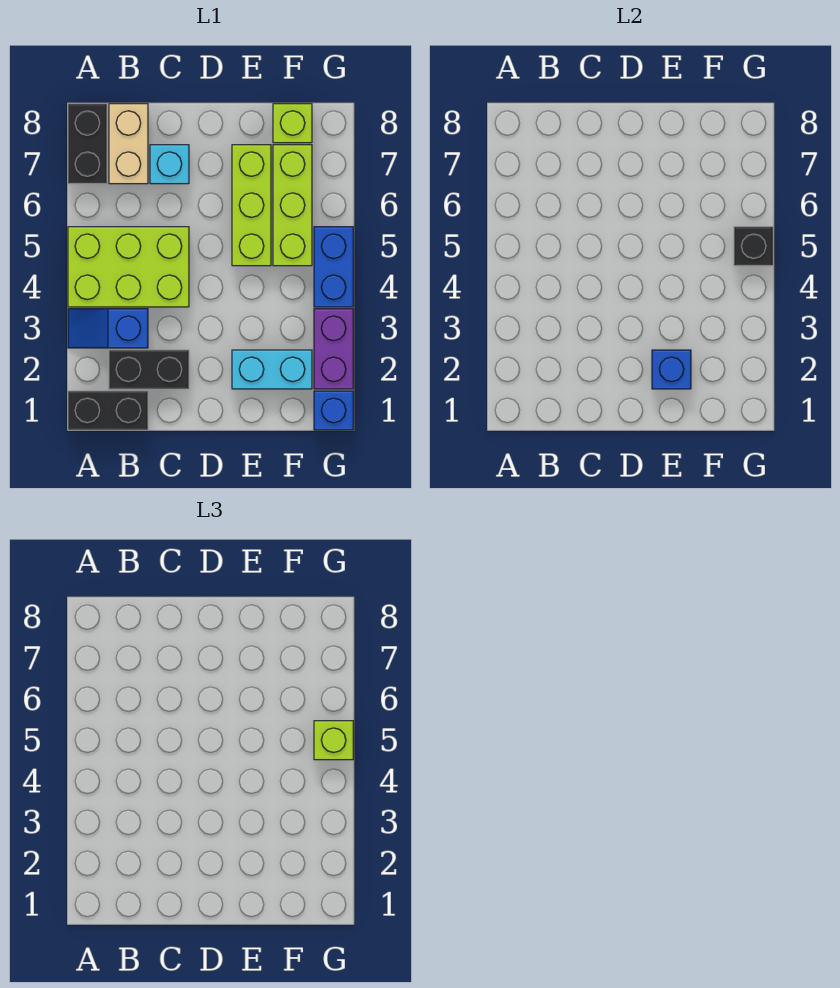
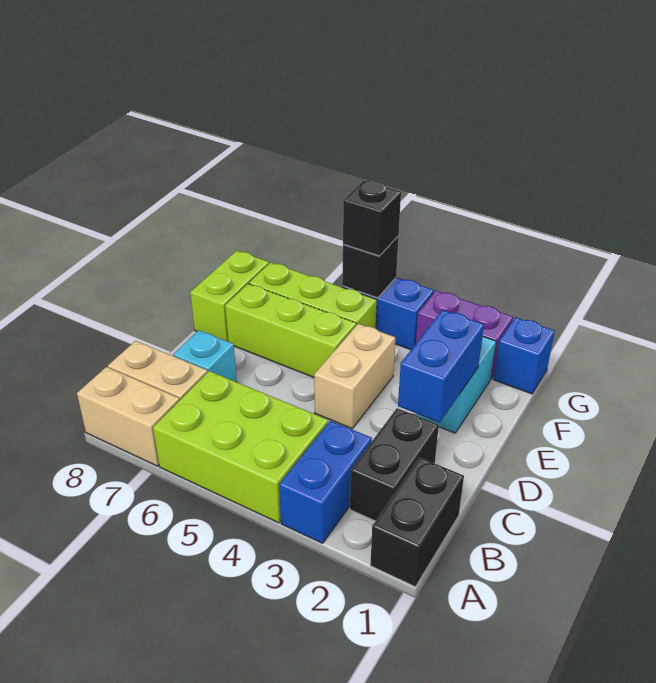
blue 1x2 slope [68,309,148,348] -> blue 1x2 brick [279,421,372,543]
lime 2x3 brick [68,227,189,307] -> lime 2x3 brick turned to [153,371,328,523]
black 1x2 brick [68,104,107,184] -> tan 1x2 brick [77,367,180,466]
none -> tan 1x2 brick [314,324,396,428]
blue 1x1 brick [652,350,691,389] -> blue 1x2 brick [398,310,484,423]
lime 1x1 brick [273,104,312,143] -> lime 1x2 brick [190,251,269,341]
lime 1x1 brick [314,721,353,760] -> black 1x1 brick [343,181,401,256]

